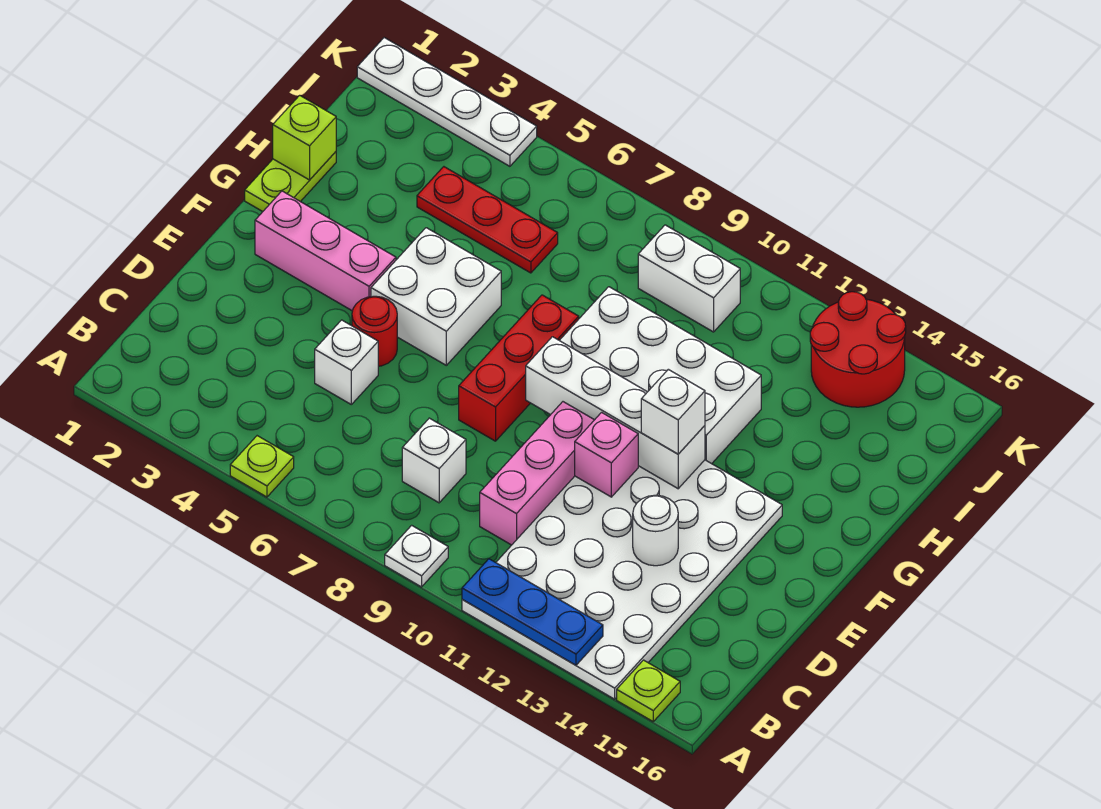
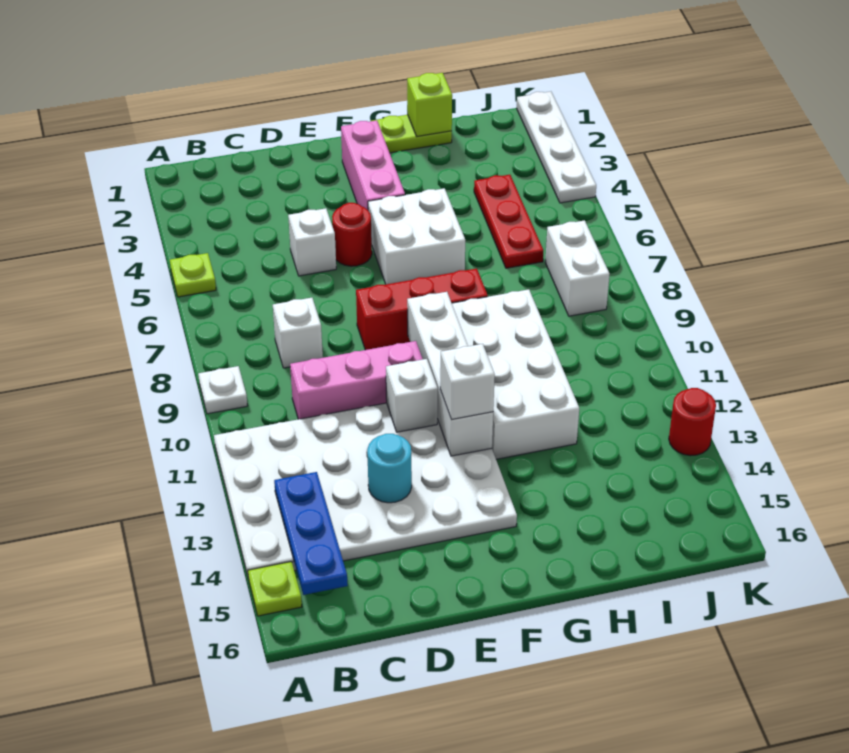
blue 1x3 plate [462,559,603,665] -> blue 1x3 plate moved to [274,472,348,595]
white 1x1 round brick [633,495,678,566] -> cyan 1x1 round brick [367,434,412,503]
pink 1x1 brick [575,412,638,497] -> white 1x1 brick [386,359,438,432]
white 1x2 brick [638,225,740,332] -> white 1x2 brick moved to [545,220,610,316]
red 2x2 round brick [810,292,906,407] -> red 1x1 round brick [669,388,716,456]

